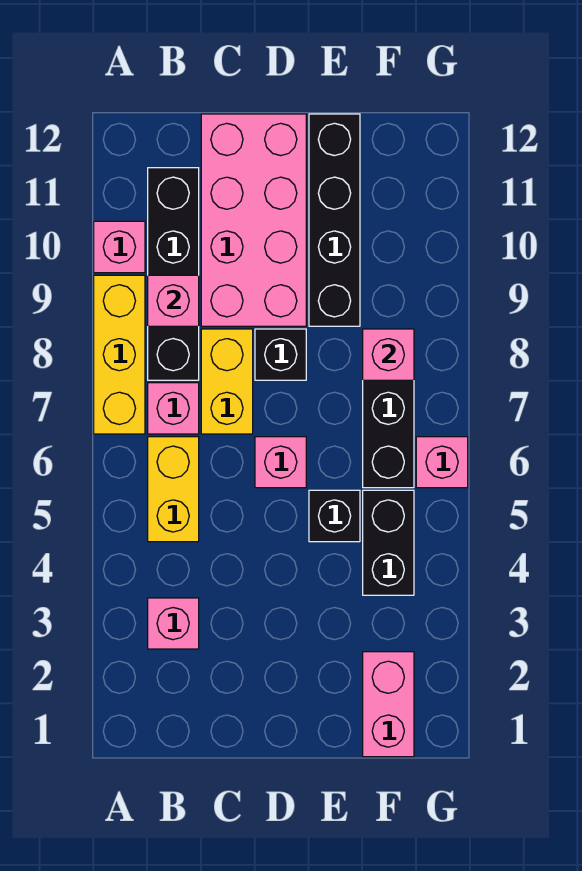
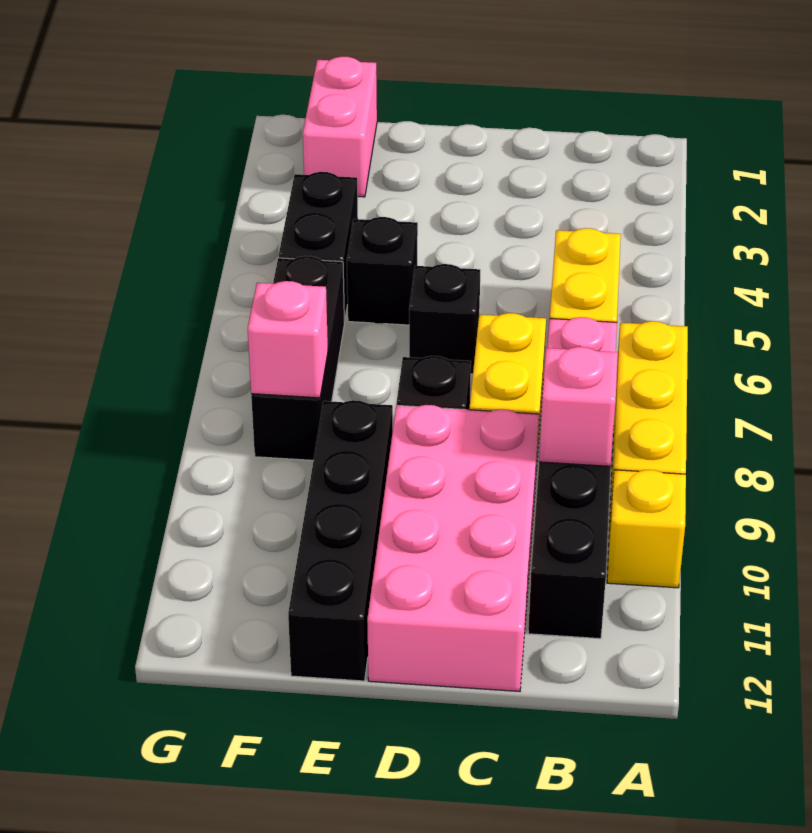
pink 1x1 brick [94,221,145,273] -> yellow 1x1 brick [607,470,686,588]
pink 1x1 brick [148,598,199,649] -> none
pink 1x1 brick [255,437,306,488] -> black 1x1 brick [409,264,480,374]
pink 1x1 brick [416,437,468,488] -> none

